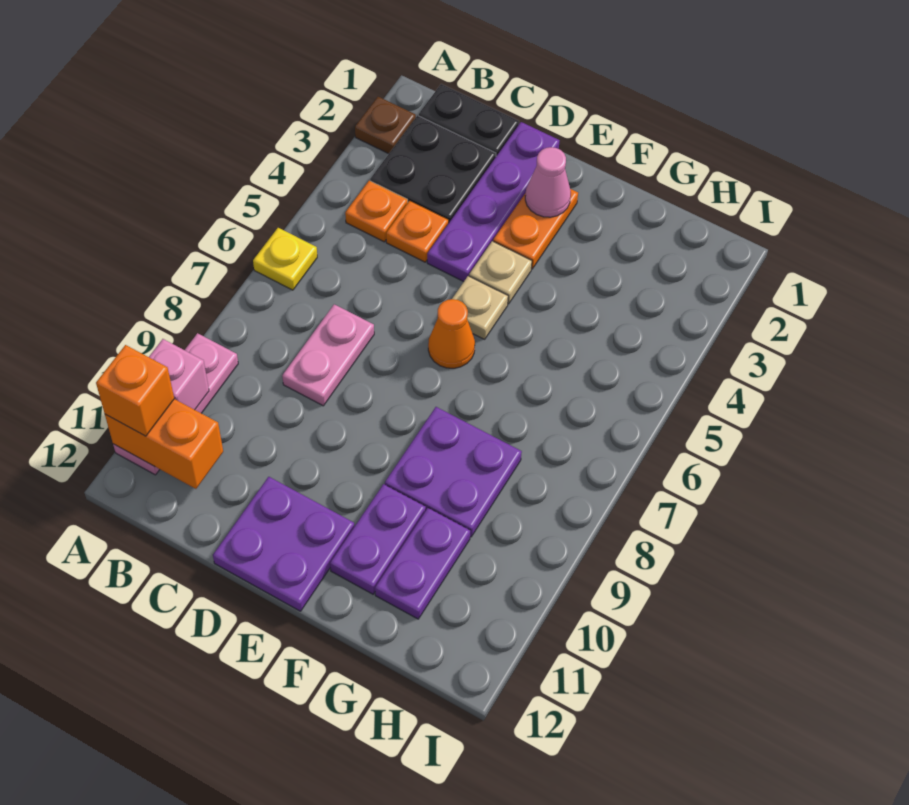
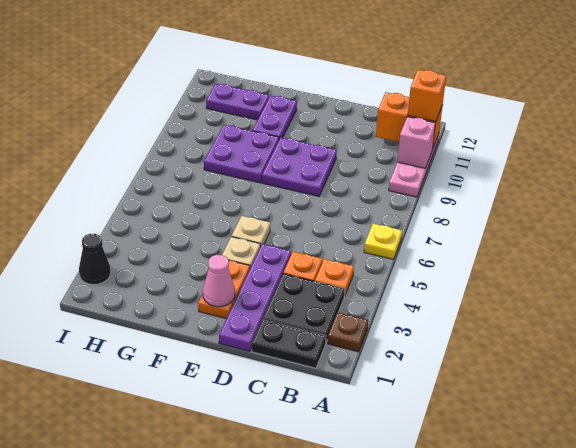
pink 1x2 plate [282,304,374,406] -> none
purple 2x2 plate [213,477,354,611] -> purple 2x2 plate moved to [262,138,337,196]
orange 1x1 cone [428,299,475,368] -> none
purple 1x2 plate [375,508,470,619] -> purple 1x2 plate turned to [206,84,269,120]
none -> black 1x1 cone [79,234,111,285]

